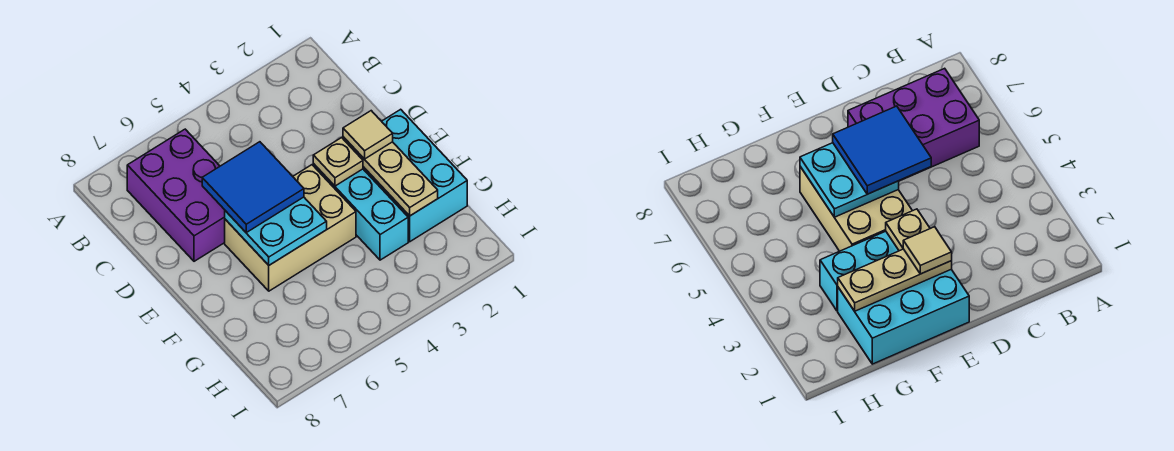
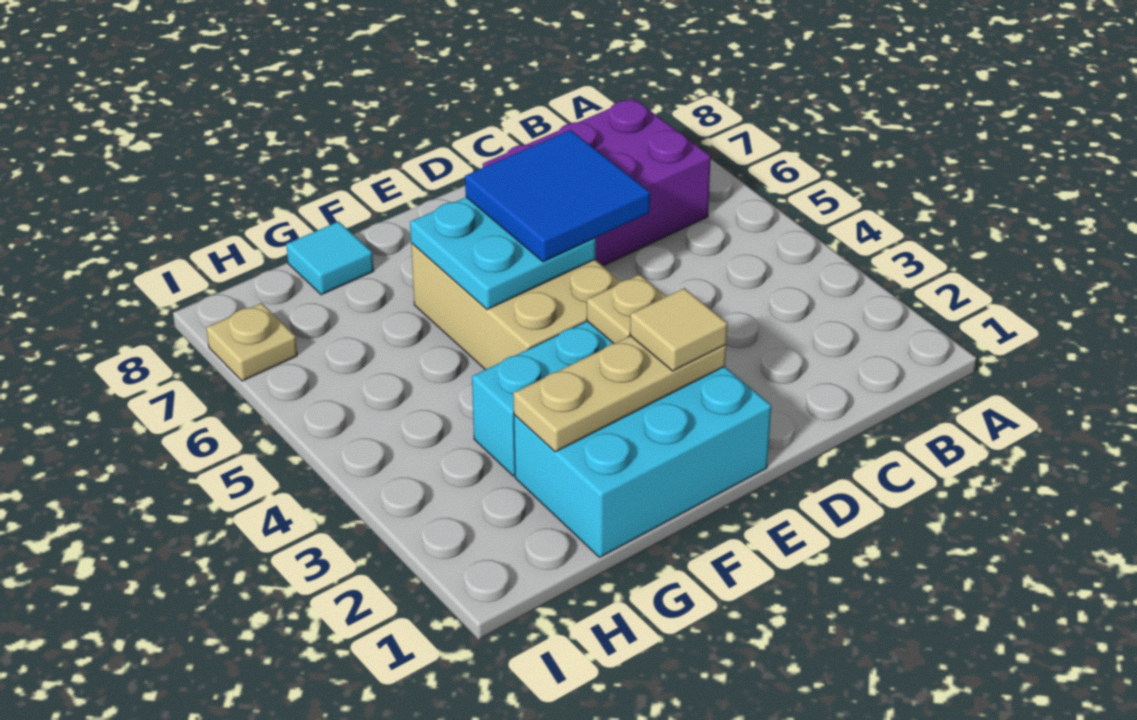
none -> cyan 1x1 tile [286,221,374,295]
none -> tan 1x1 plate [206,303,297,381]

